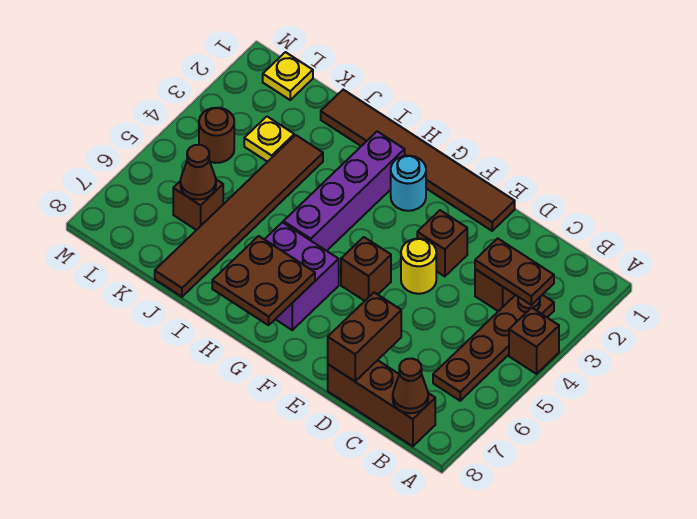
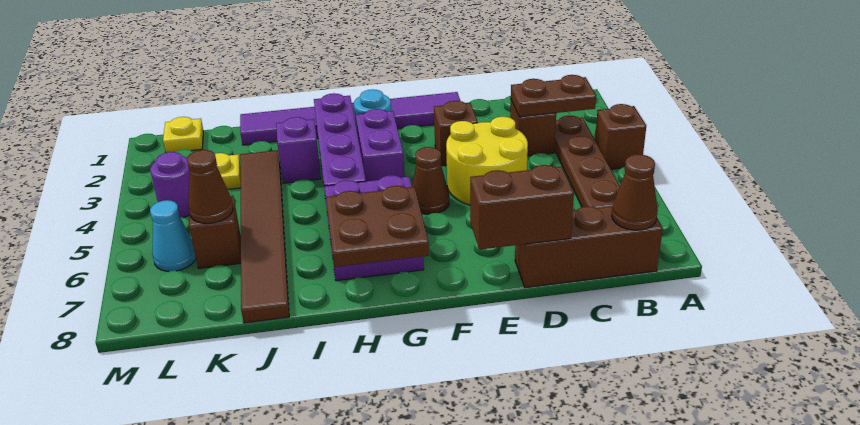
brown 1x2 brick [328,293,401,381] -> brown 1x2 brick turned to [470,165,574,250]
brown 1x6 tile [321,90,515,231] -> purple 1x6 tile [240,92,460,145]
yellow 1x1 round brick [401,239,436,294] -> yellow 2x2 round brick [446,117,528,205]
brown 1x1 brick [341,237,391,301] -> brown 1x1 cone [412,147,449,214]
none -> purple 1x2 brick [356,109,405,181]
none -> purple 1x1 brick [276,117,321,183]
brown 1x1 round brick [199,108,234,163] -> purple 1x1 round brick [150,152,190,218]
none -> cyan 1x1 cone [150,200,196,271]

